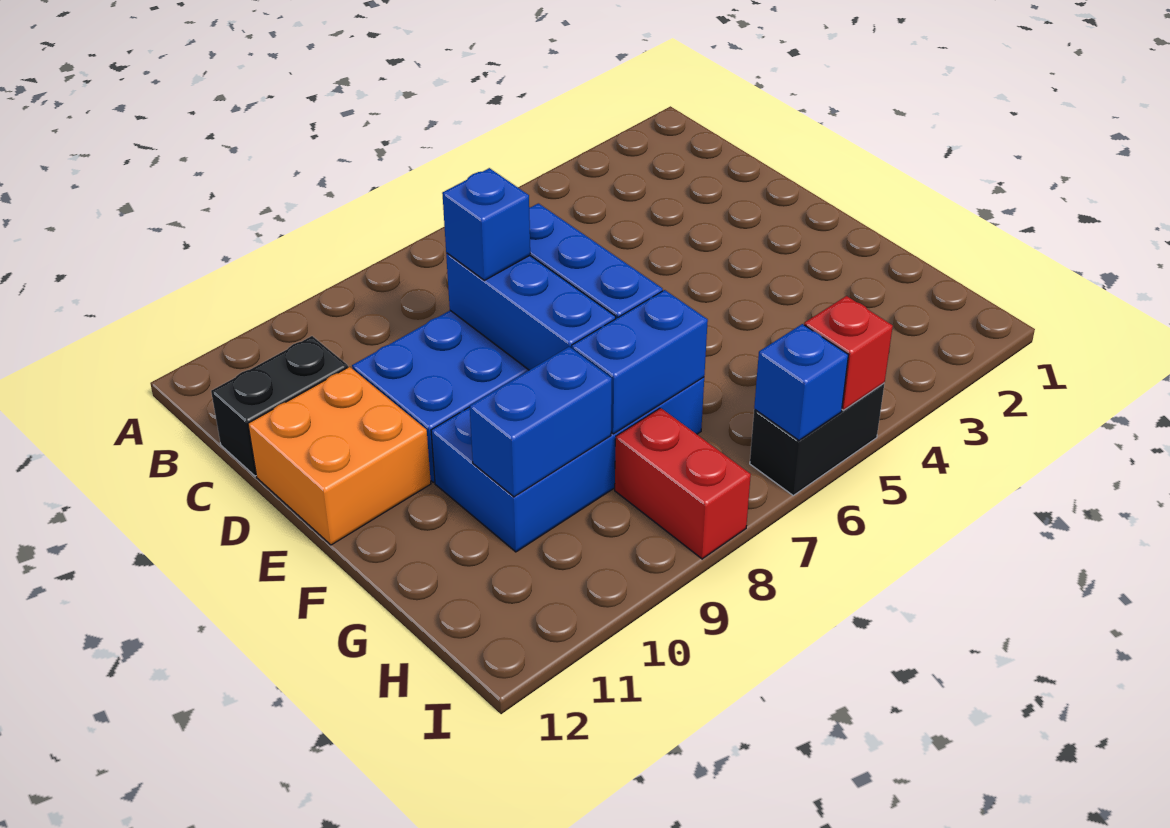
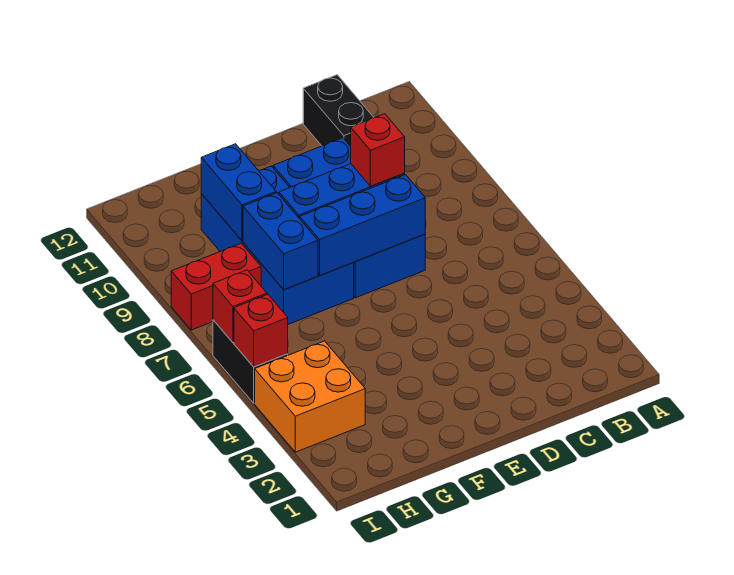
blue 1x1 brick [442,168,530,280] -> red 1x1 brick [351,114,405,186]
orange 2x2 brick [248,367,431,545] -> orange 2x2 brick moved to [255,341,365,452]
blue 1x1 brick [754,324,848,440] -> red 1x1 brick [213,270,267,342]

